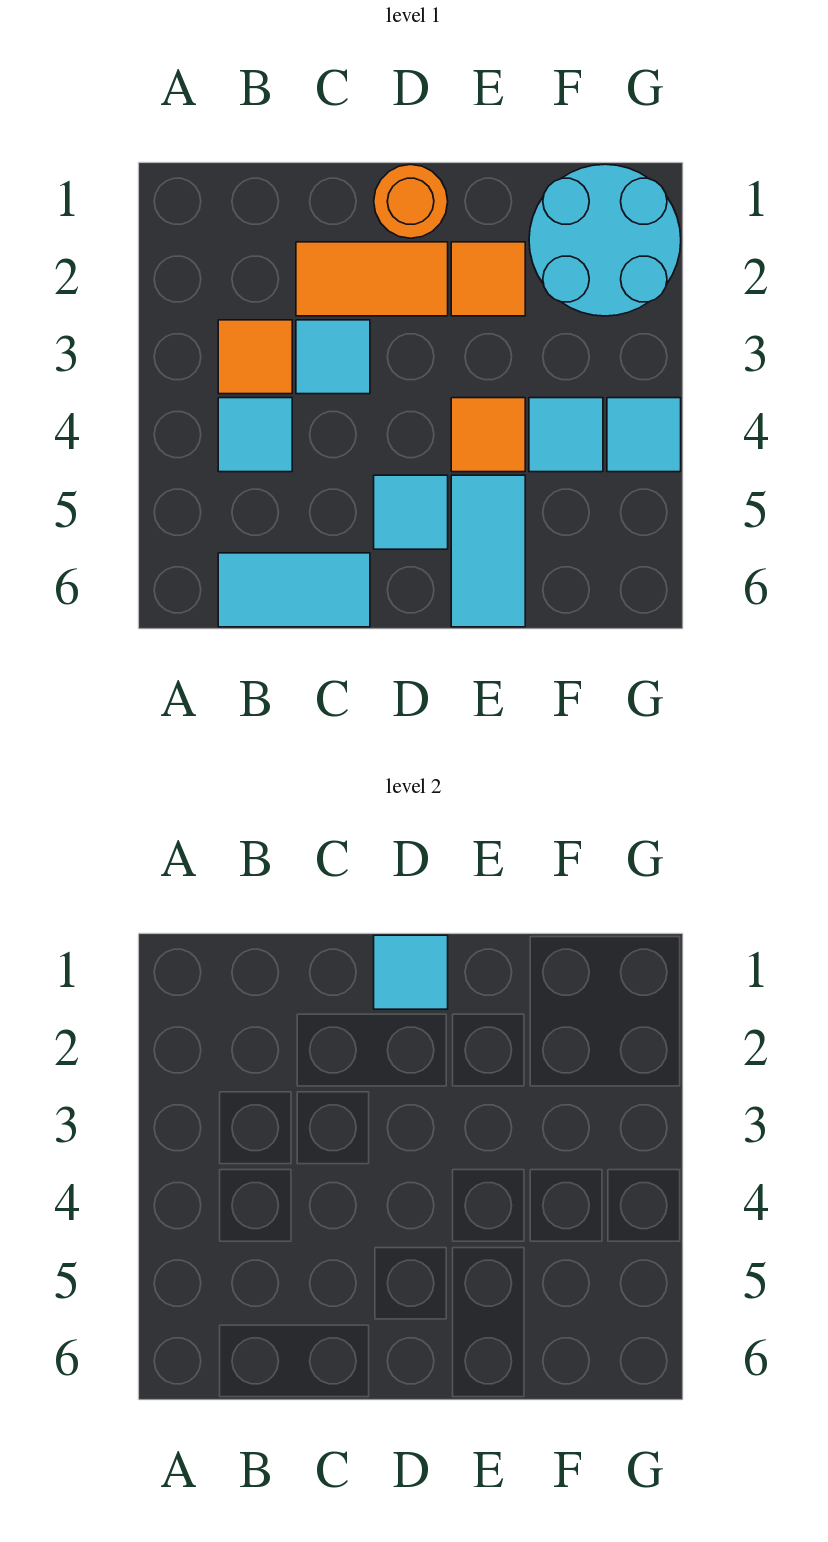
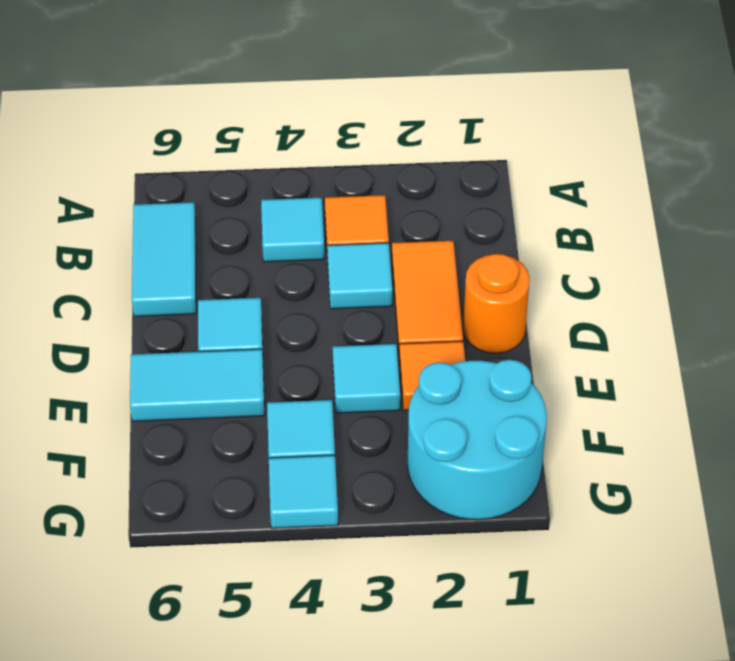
cyan 1x1 tile [374,935,448,1009] -> cyan 1x1 tile moved to [333,344,400,413]
orange 1x1 tile [451,398,525,472] -> none

